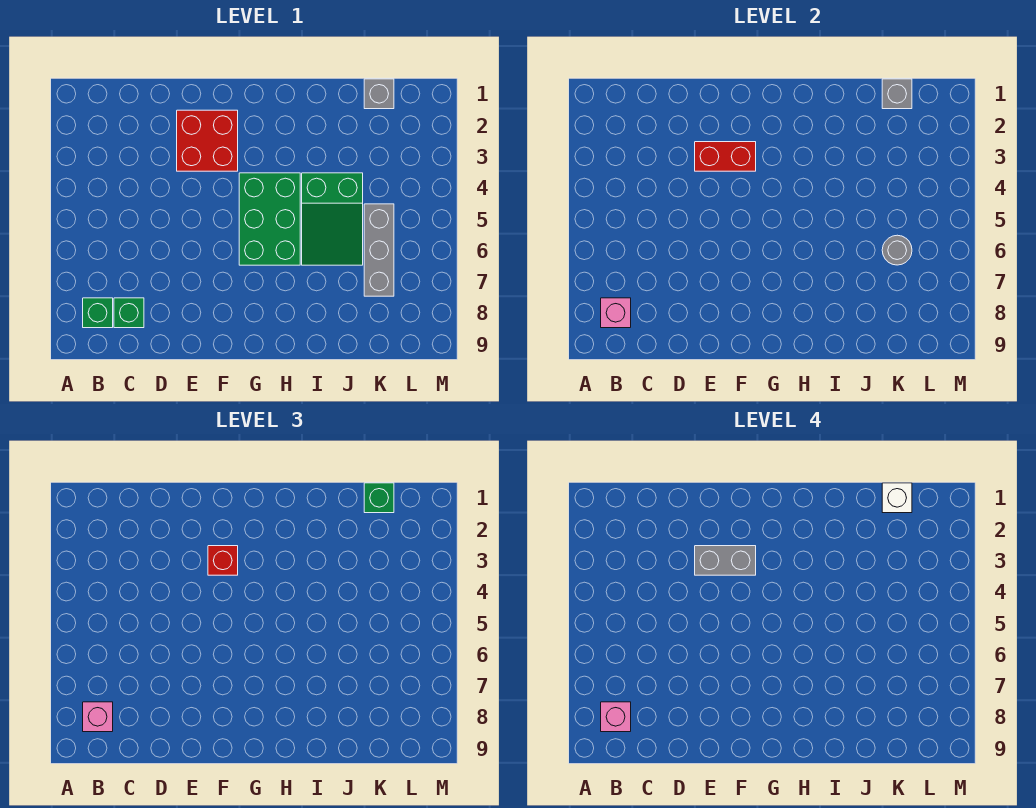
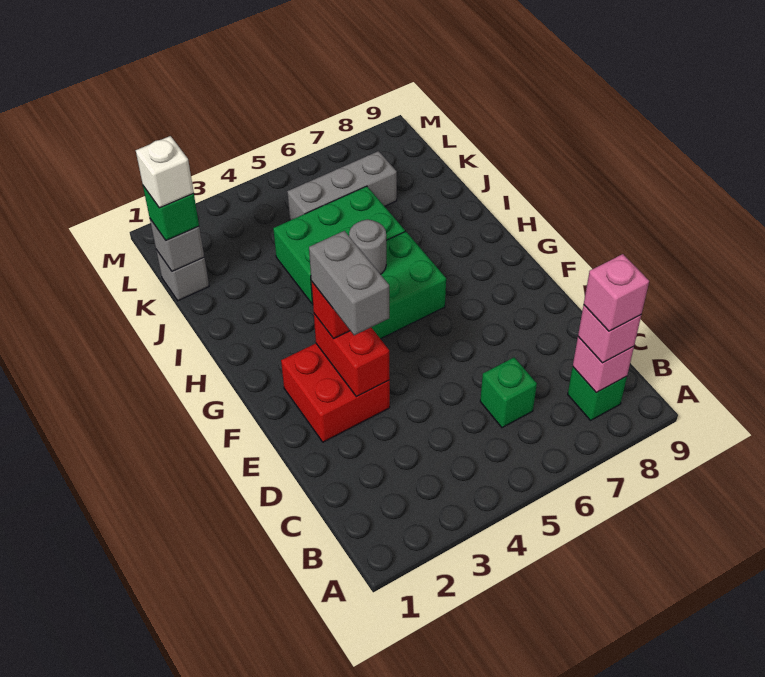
green 1x1 brick [114,298,144,328] -> green 1x1 brick moved to [480,357,537,428]
green 2x3 slope [302,173,363,265] -> green 2x3 brick [273,186,405,303]
grey 1x1 round brick [882,235,912,265] -> grey 1x1 round brick moved to [349,220,386,274]

